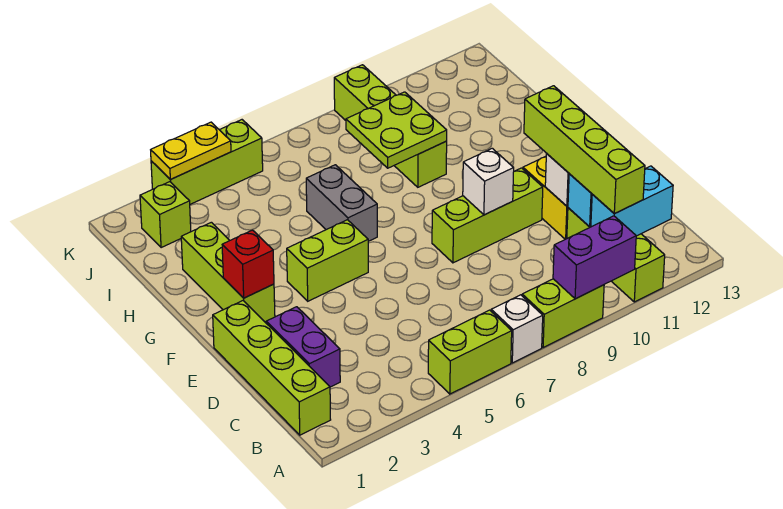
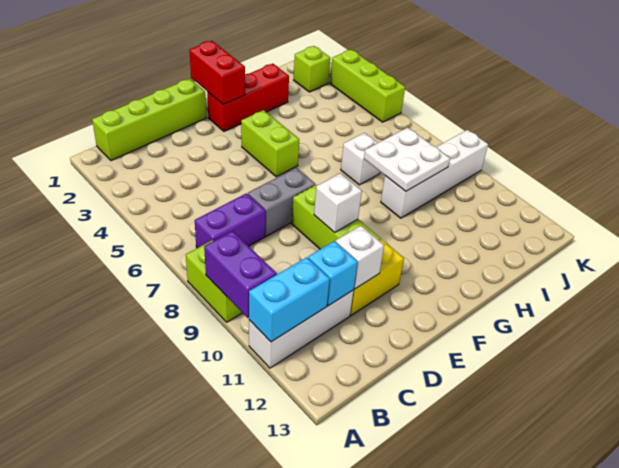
lime 1x2 brick [428,310,512,394] -> none
white 1x1 brick [491,295,543,363] -> white 1x1 brick moved to [341,133,380,185]
lime 1x3 brick [567,208,665,302] -> white 1x3 brick [249,290,354,368]
cyan 1x2 brick [591,166,673,236] -> cyan 1x2 brick turned to [249,257,330,342]
lime 1x4 brick [524,86,645,214] -> none
purple 1x2 brick [266,307,340,387] -> purple 1x2 brick moved to [195,193,266,248]
lime 1x3 brick [181,222,275,322] -> red 1x3 brick [207,64,289,131]
red 1x1 brick [222,230,274,298] -> red 1x2 brick [189,41,245,105]
grey 1x2 brick [306,165,377,241] -> grey 1x2 brick moved to [248,168,315,236]
lime 2x2 plate [346,92,447,168] -> white 2x2 plate [364,127,450,191]
lime 1x4 brick [334,65,447,187] -> white 1x4 brick [381,130,488,218]
yellow 1x2 plate [151,122,231,179] -> none

